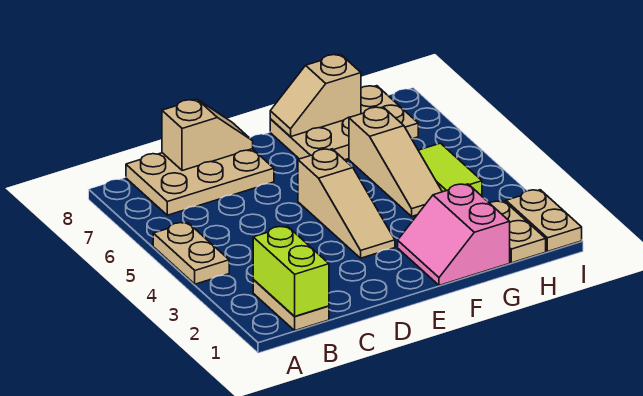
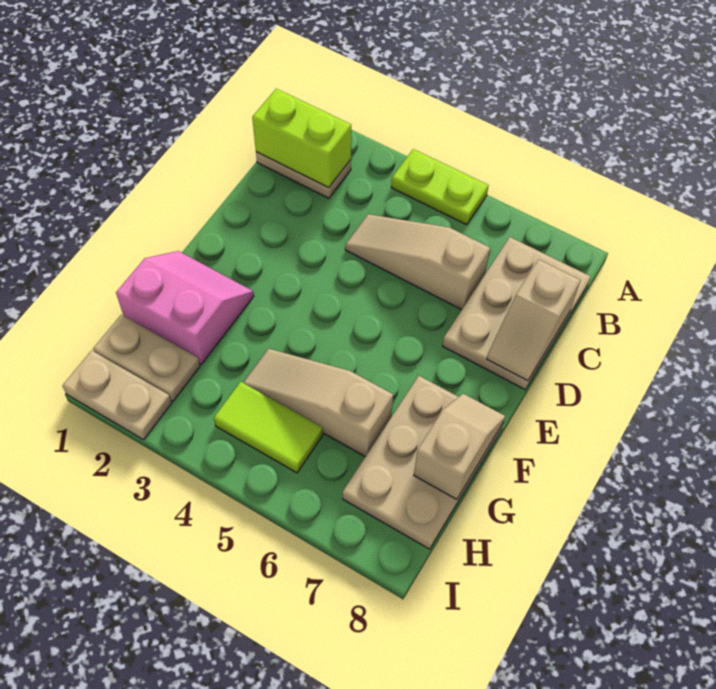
tan 1x2 plate [153,222,229,284] -> lime 1x2 plate [391,149,489,225]
tan 1x3 slope [298,149,395,258] -> tan 1x3 slope moved to [345,214,490,310]

